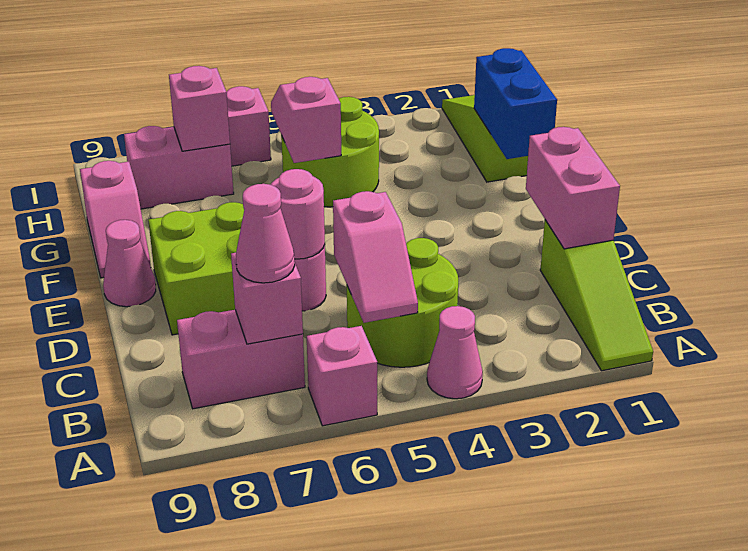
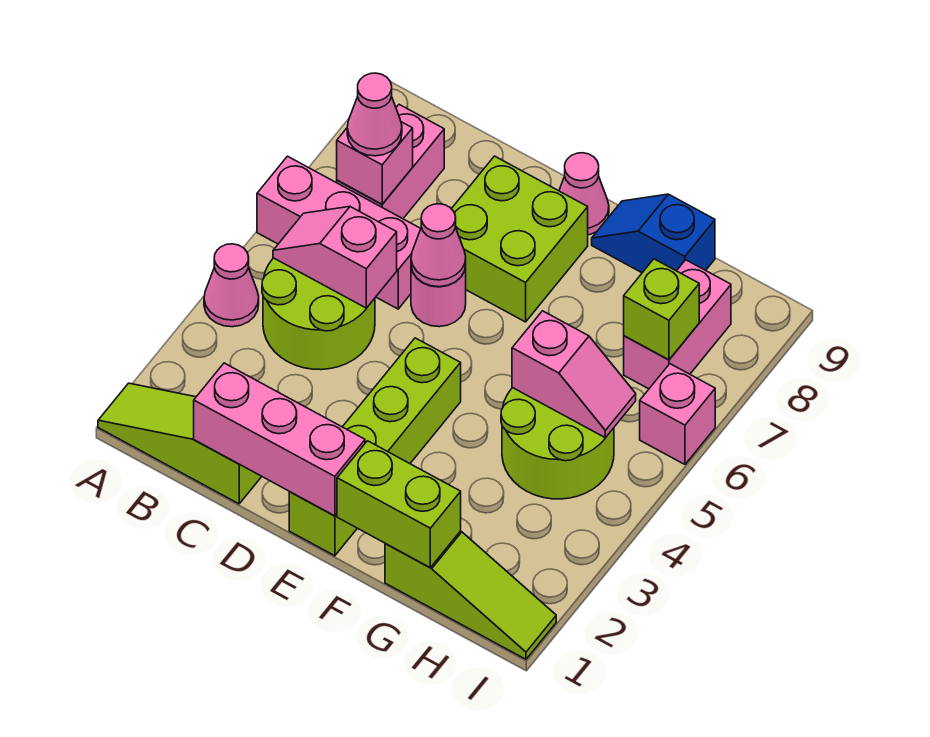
pink 1x1 brick [307,326,377,426] -> pink 1x3 brick [257,156,421,309]
pink 1x2 brick [526,127,620,249] -> pink 1x3 brick [194,363,365,516]
pink 1x1 round brick [271,169,325,259] -> pink 1x1 cone [411,204,466,287]
none -> lime 1x4 brick [289,338,461,556]
blue 1x2 brick [474,48,557,159] -> lime 1x2 brick [337,441,461,567]
pink 1x2 slope [80,161,151,278] -> blue 1x2 slope [592,194,715,273]
pink 1x1 brick [169,66,230,151] -> lime 1x1 brick [624,259,699,360]

